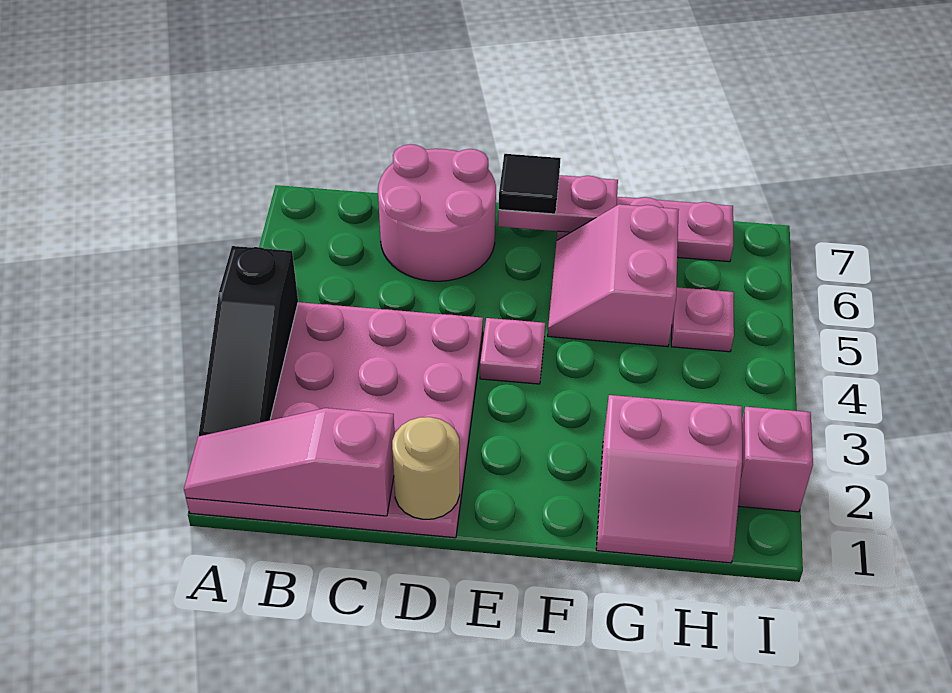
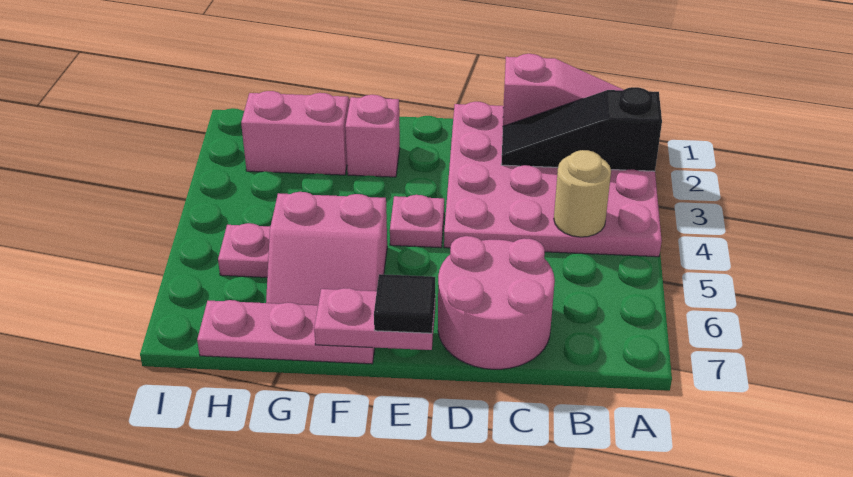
black 1x3 slope [199,246,298,436] -> black 1x3 slope turned to [501,87,662,171]
tan 1x1 round brick [392,417,460,519] -> tan 1x1 round brick moved to [554,150,611,237]
pink 2x2 slope [548,204,679,347] -> pink 2x2 slope turned to [266,192,387,305]
pink 1x1 brick [738,407,813,512] -> pink 1x1 brick moved to [345,95,400,177]

